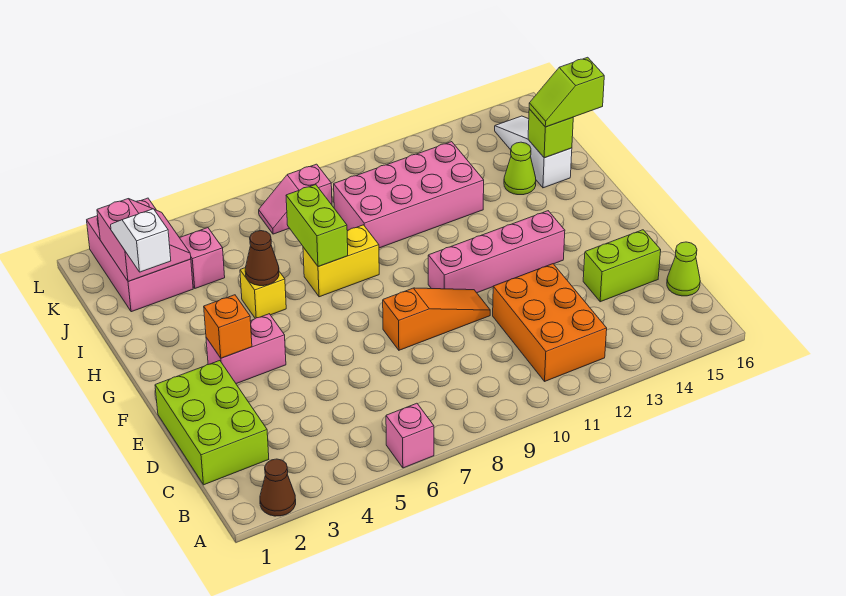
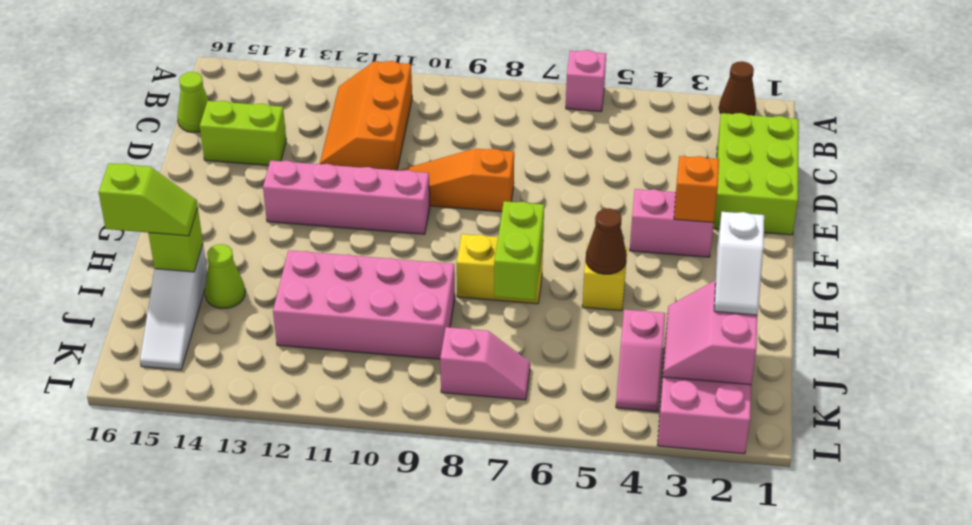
orange 2x3 brick [493,264,607,381] -> orange 2x3 slope [320,61,412,170]

